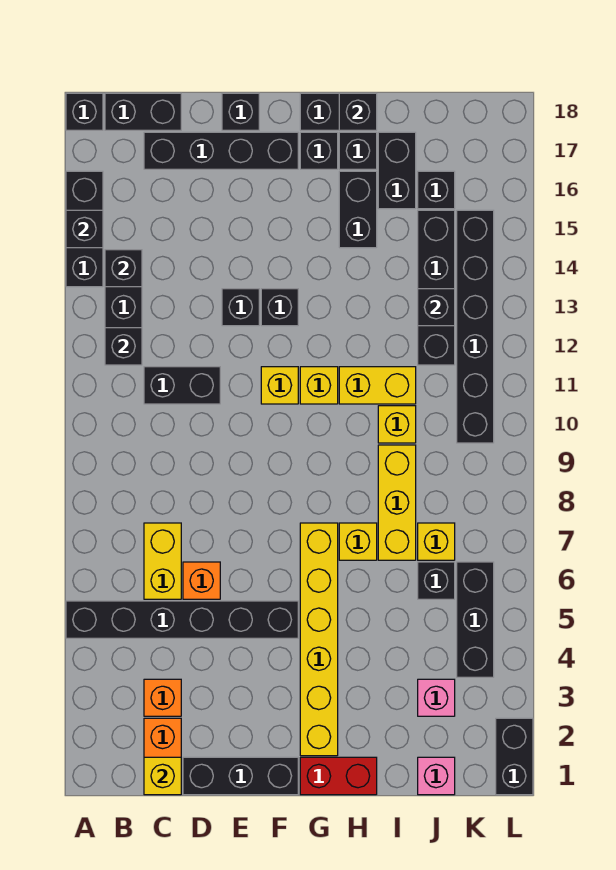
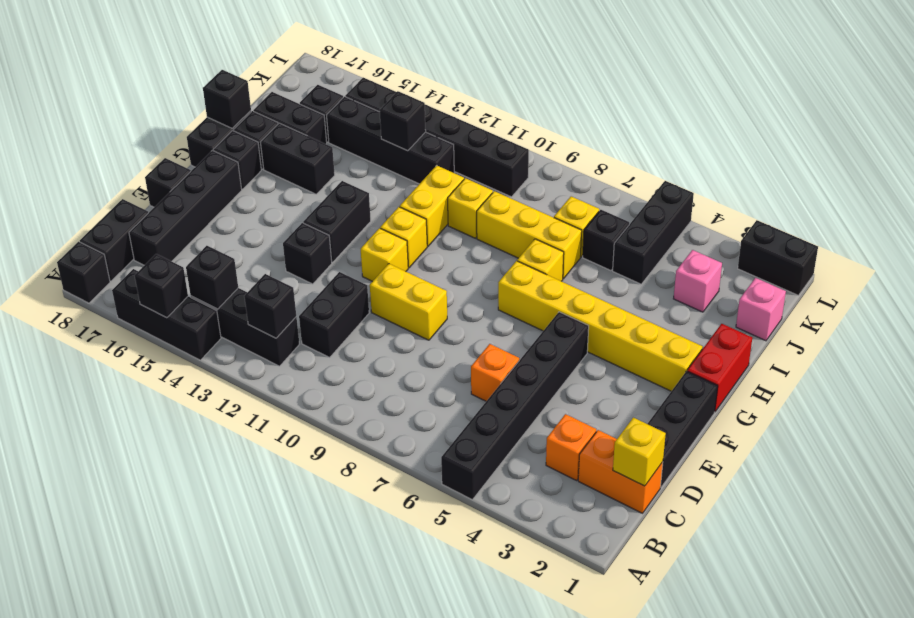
yellow 1x2 brick [144,523,181,599] -> yellow 1x2 brick moved to [370,264,447,340]
black 1x1 brick [261,289,298,326] -> black 1x2 brick [303,181,371,262]
black 1x3 brick [457,562,494,677] -> black 1x3 brick turned to [613,181,694,284]

